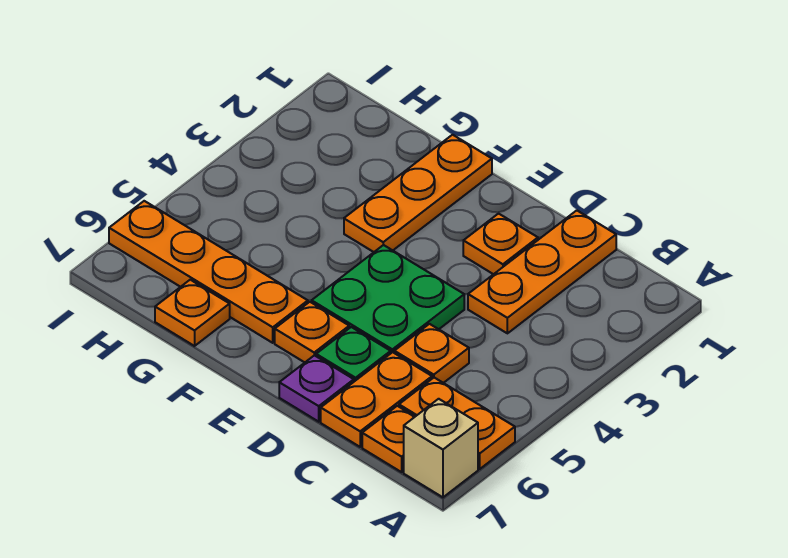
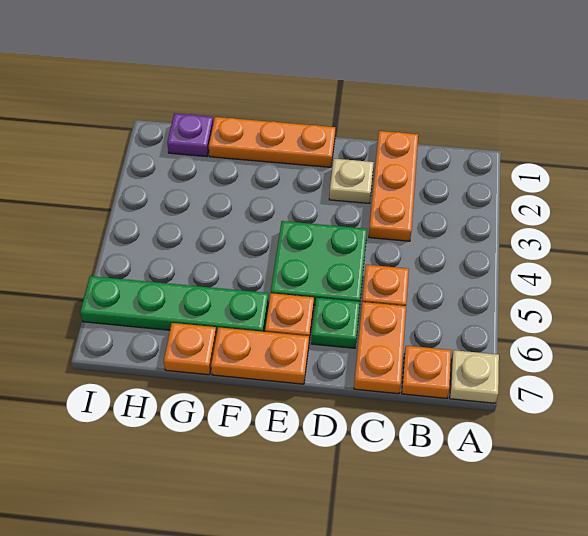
orange 1x2 plate [399,378,515,469] -> orange 1x2 plate moved to [211,327,309,384]
tan 1x1 brick [404,399,478,497] -> tan 1x1 plate [450,350,499,403]
orange 1x1 plate [463,214,538,274] -> tan 1x1 plate [329,159,374,203]
purple 1x1 plate [279,355,354,422] -> purple 1x1 plate moved to [167,113,213,157]
orange 1x3 plate [344,135,492,252] -> orange 1x3 plate turned to [209,117,335,167]
orange 1x4 plate [109,201,308,343] -> green 1x4 plate [80,276,269,335]

